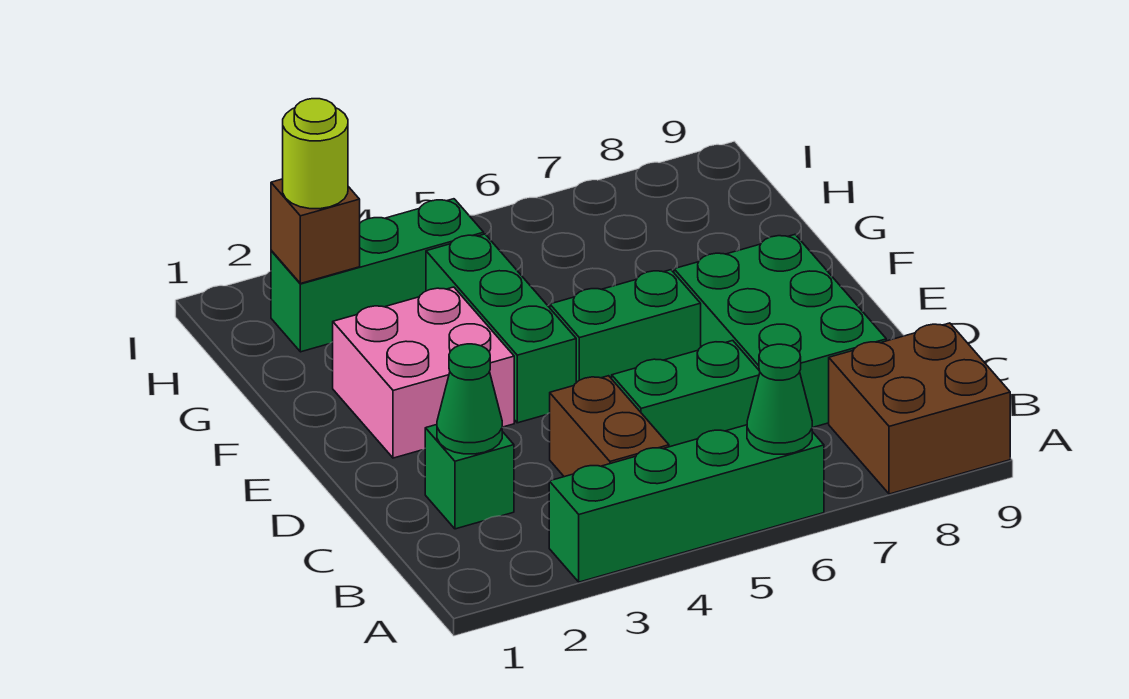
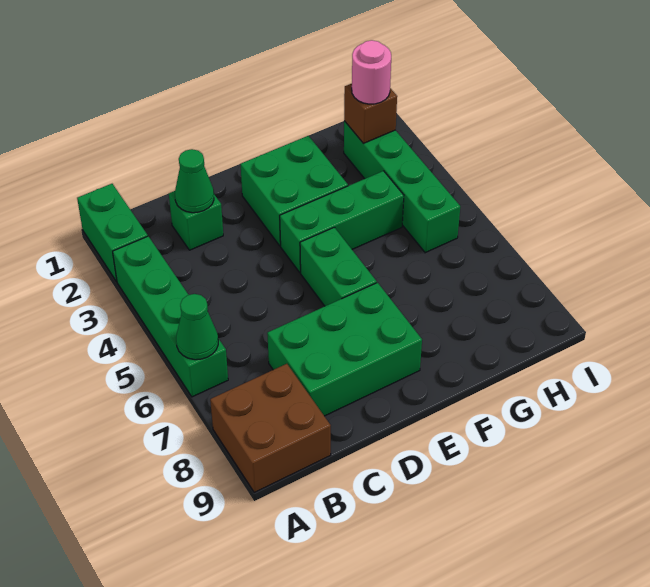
brown 1x2 brick [550,376,669,477] -> none
green 1x2 brick [612,341,760,447] -> green 1x2 brick moved to [77,184,148,282]
pink 2x2 brick [333,287,514,458] -> green 2x2 brick [241,136,348,246]
green 1x3 brick [271,199,484,352] -> green 1x4 brick [344,121,460,253]
lime 1x1 round brick [283,99,348,209] -> pink 1x1 round brick [352,40,391,104]

